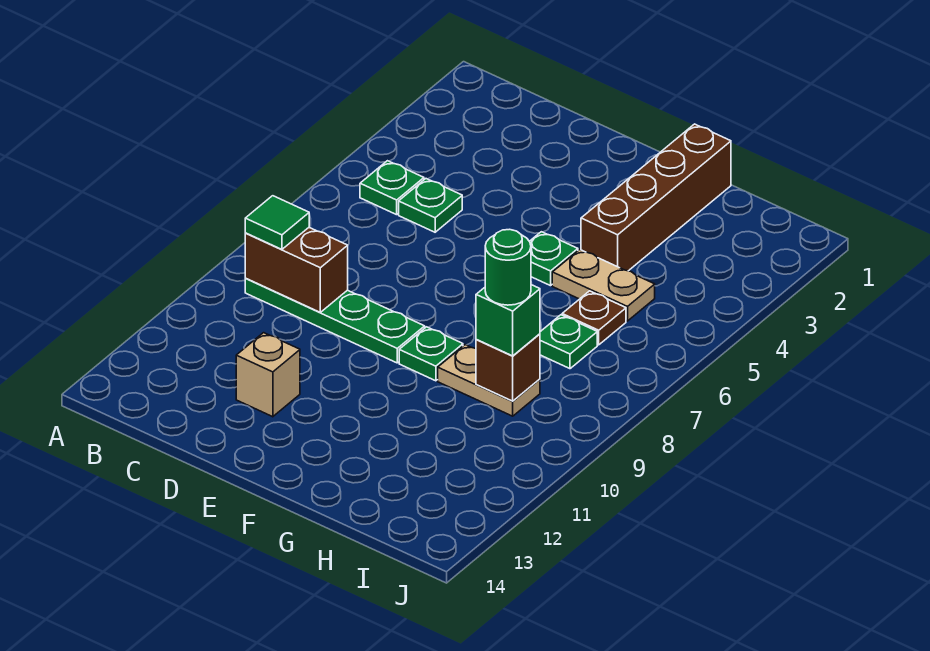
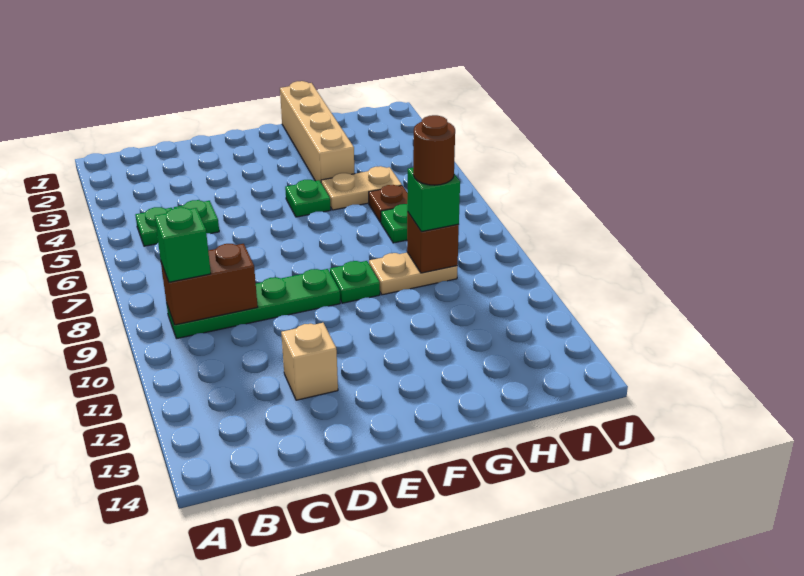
green 1x1 tile [245,196,309,249] -> green 1x1 brick [155,207,211,282]
brown 1x4 brick [581,124,731,271] -> tan 1x4 brick [280,81,355,182]
green 1x1 round brick [485,229,531,305] -> brown 1x1 round brick [413,115,455,185]

